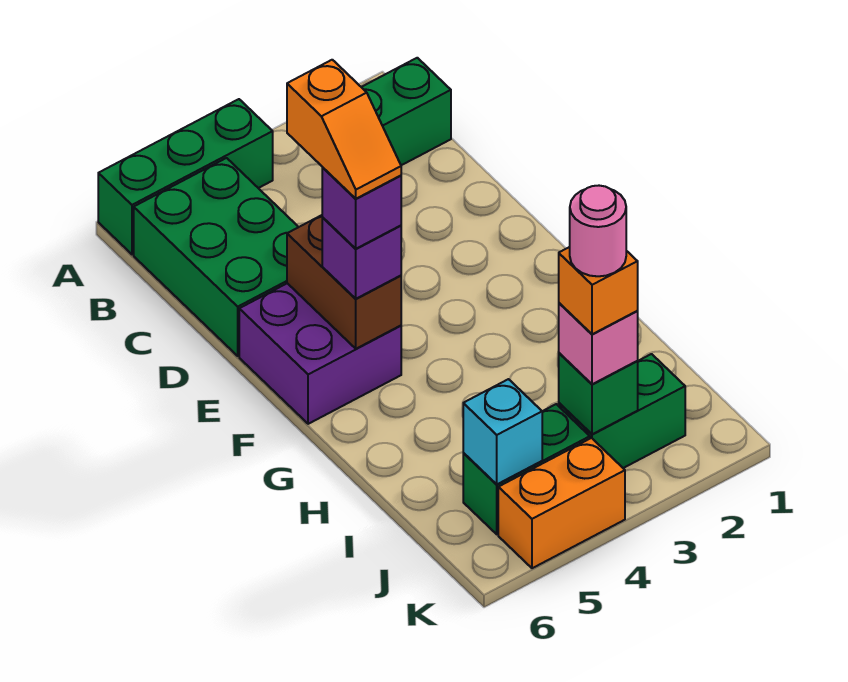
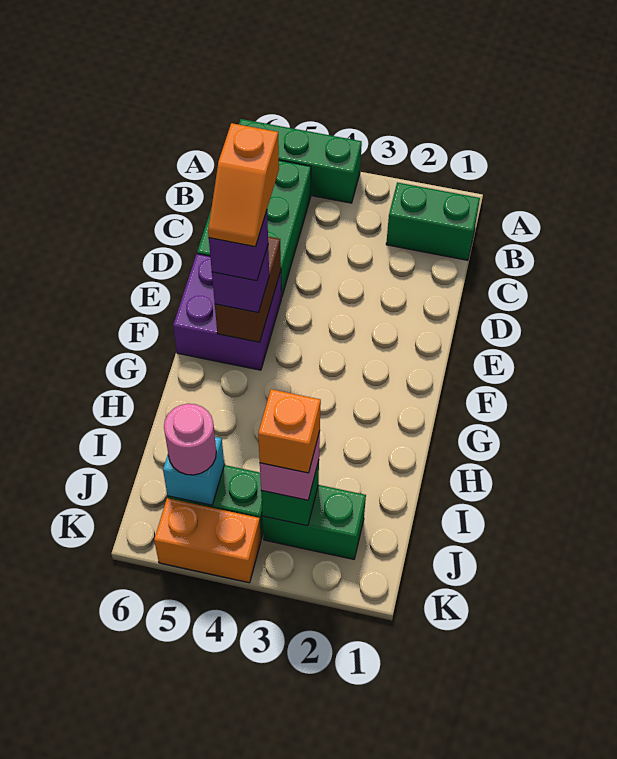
pink 1x1 round brick [570,186,626,276] -> pink 1x1 round brick moved to [164,404,216,475]

